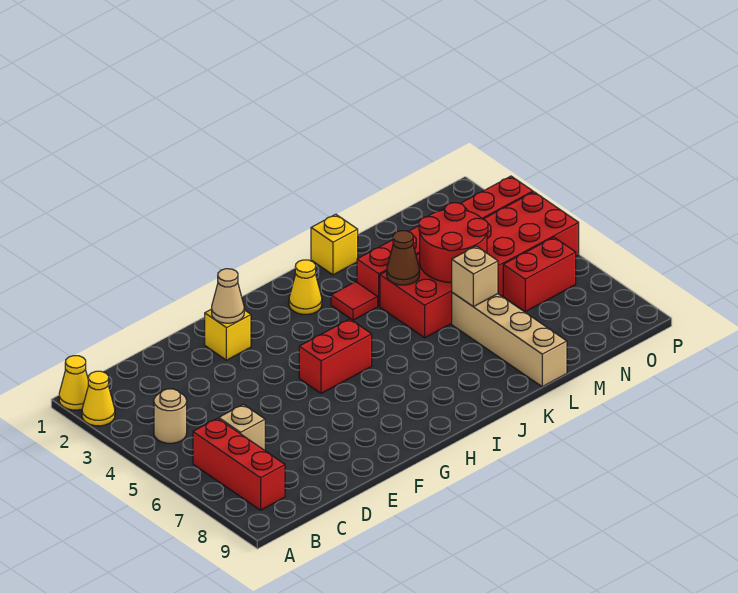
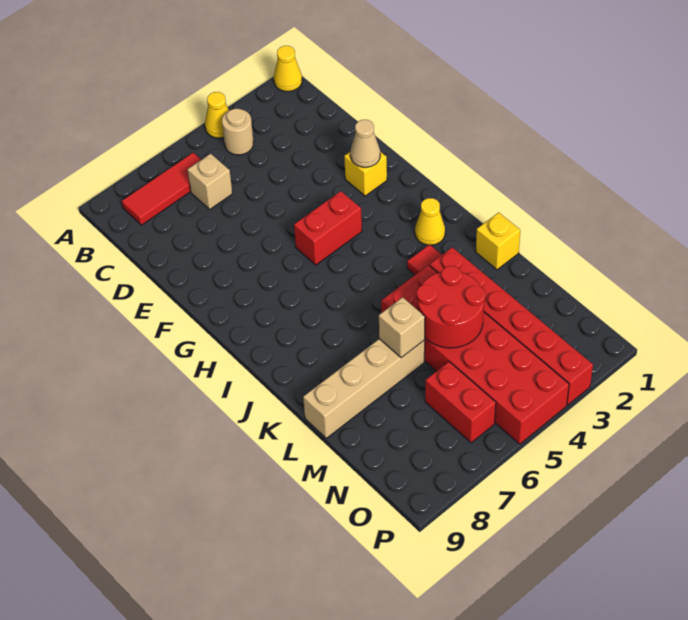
yellow 1x1 cone [82,371,115,426] -> yellow 1x1 cone moved to [205,92,229,138]
red 1x3 brick [193,418,285,510] -> red 1x3 tile [122,153,201,225]
red 1x2 brick [299,319,372,393] -> red 1x2 brick turned to [294,191,362,265]
brown 1x1 cone [387,231,420,285] -> none

